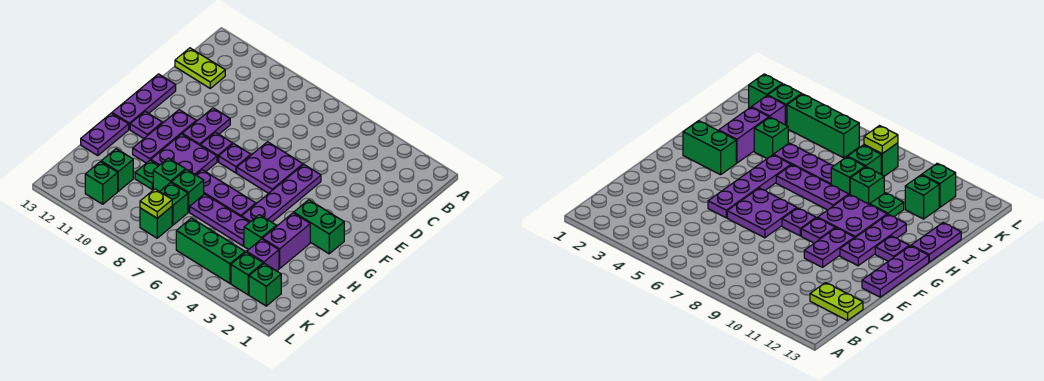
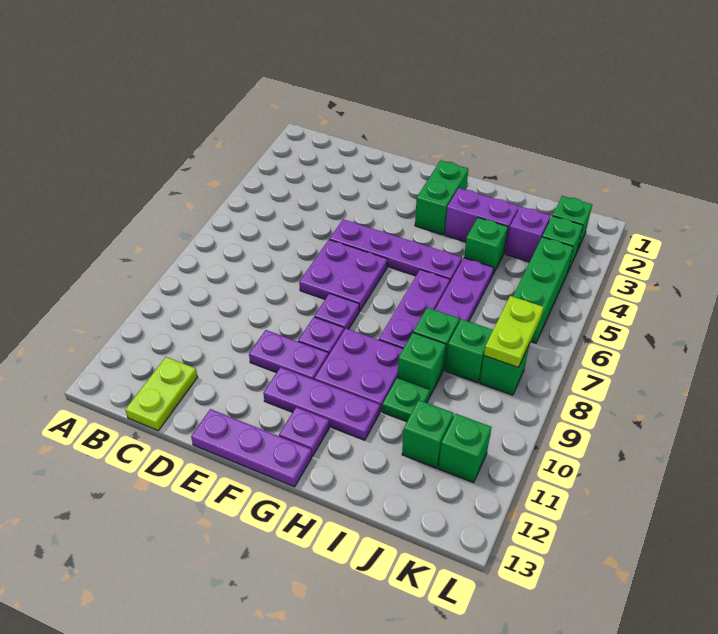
purple 1x2 plate [81,113,129,156] -> none
lime 1x1 plate [140,189,172,218] -> lime 1x2 plate [484,296,544,367]

